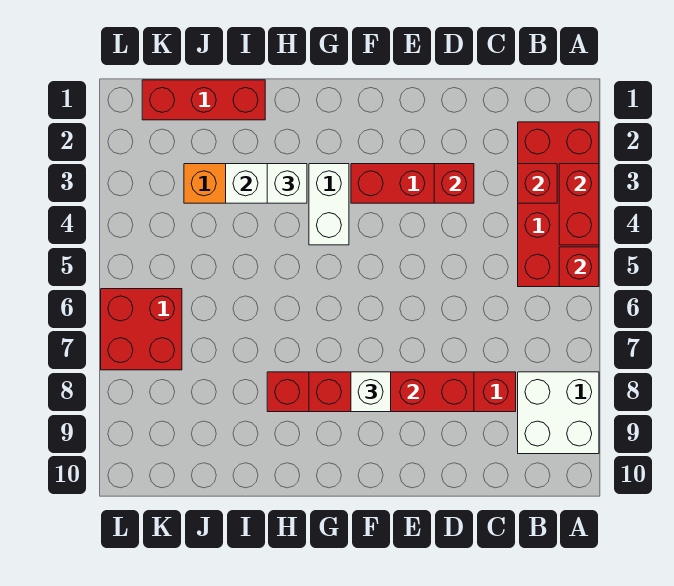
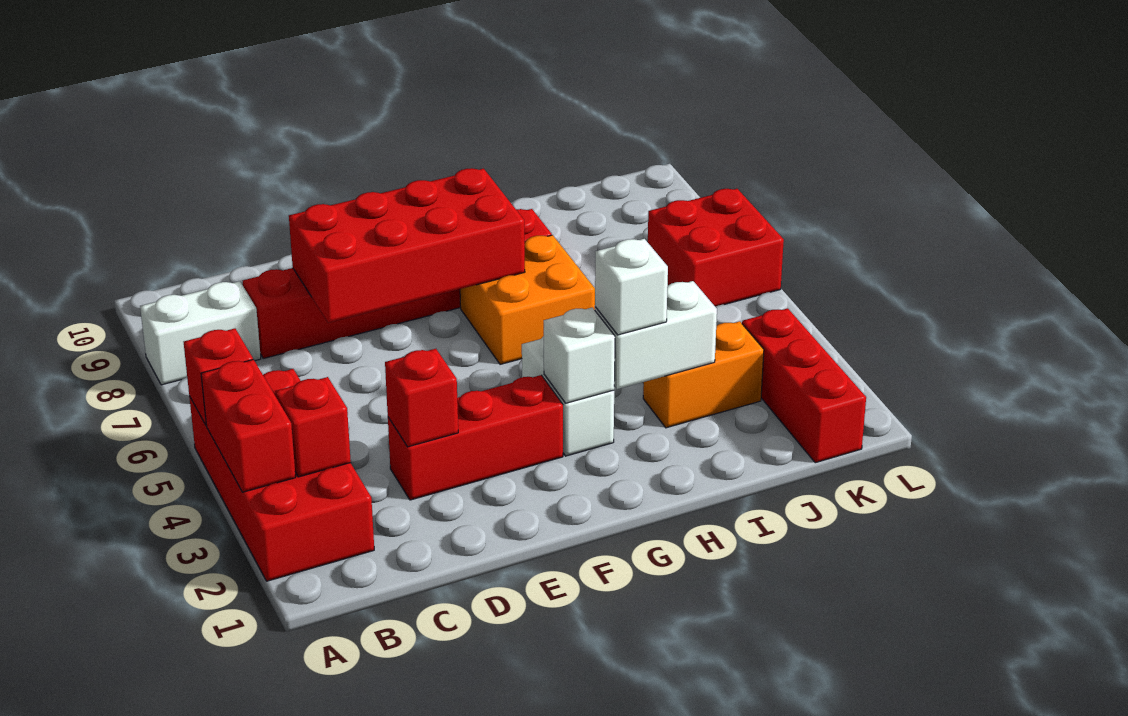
white 2x2 brick [518,372,599,454] -> white 1x2 brick [140,281,261,385]
red 1x4 brick [309,372,474,412] -> red 2x4 brick [289,168,525,323]
white 1x1 brick [351,372,391,412] -> white 1x1 brick moved to [544,307,615,403]
none -> orange 2x2 brick [460,235,595,364]
red 1x3 brick [142,80,265,120] -> red 1x3 brick turned to [742,308,866,463]

